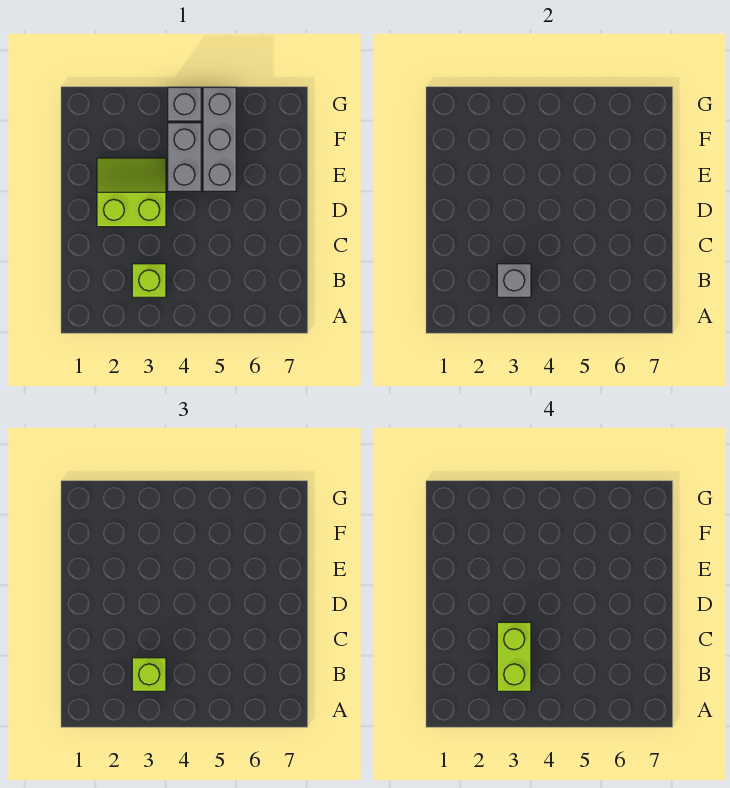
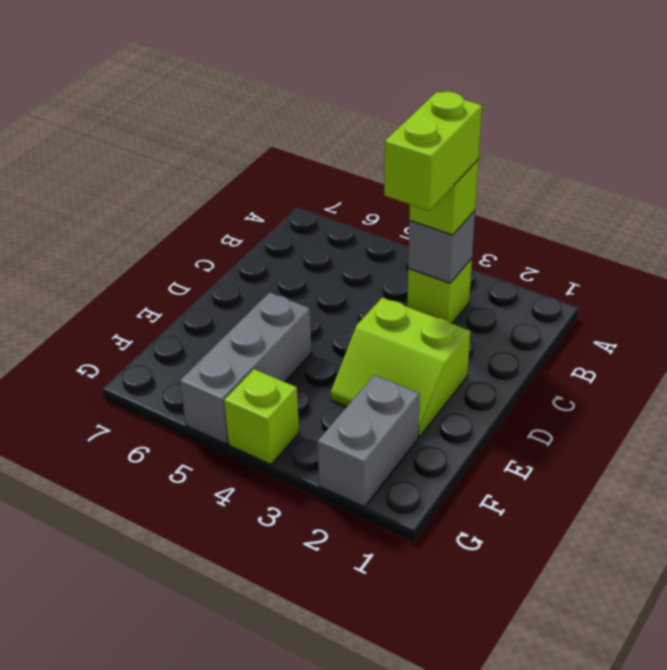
grey 1x2 brick [168,123,201,191] -> grey 1x2 brick moved to [317,375,420,507]
grey 1x1 brick [168,87,201,121] -> lime 1x1 brick [224,369,299,464]

